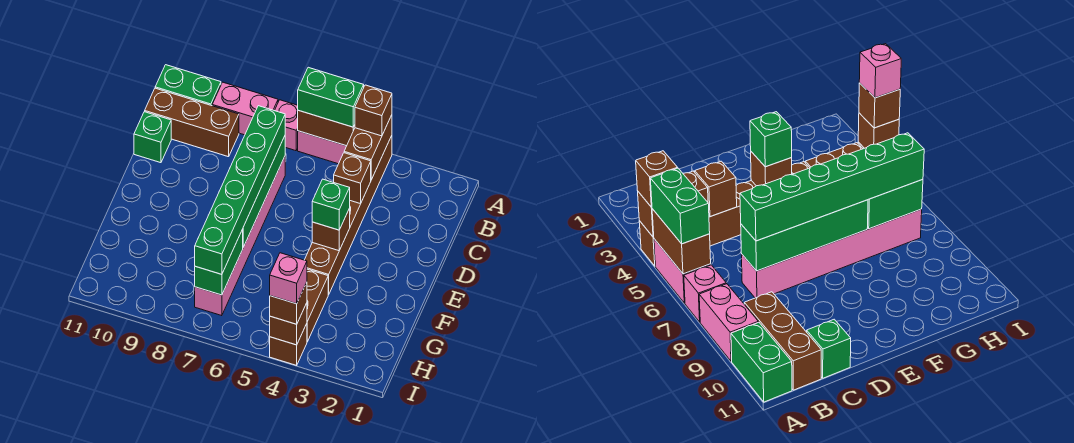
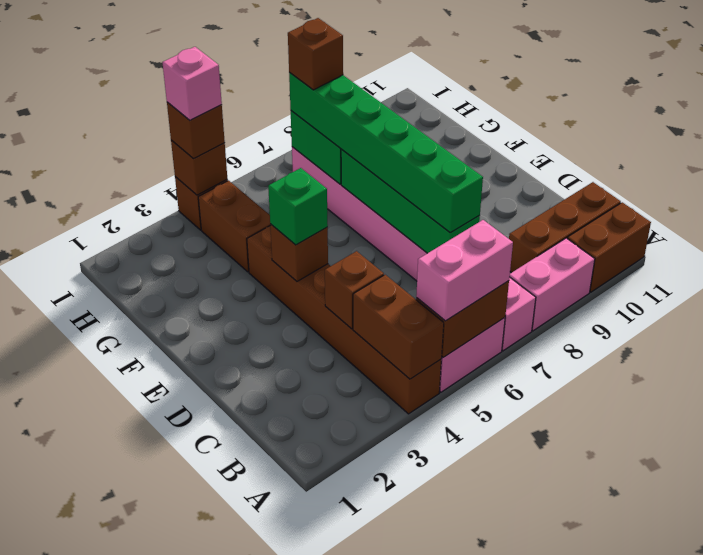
brown 1x1 brick [355,85,392,136] -> brown 1x1 brick moved to [288,18,343,90]
green 1x2 brick [298,67,364,127] -> pink 1x2 brick [416,220,513,321]
green 1x2 brick [155,65,221,106] -> brown 1x2 brick [567,202,651,292]
green 1x1 brick [134,112,171,163] -> none

